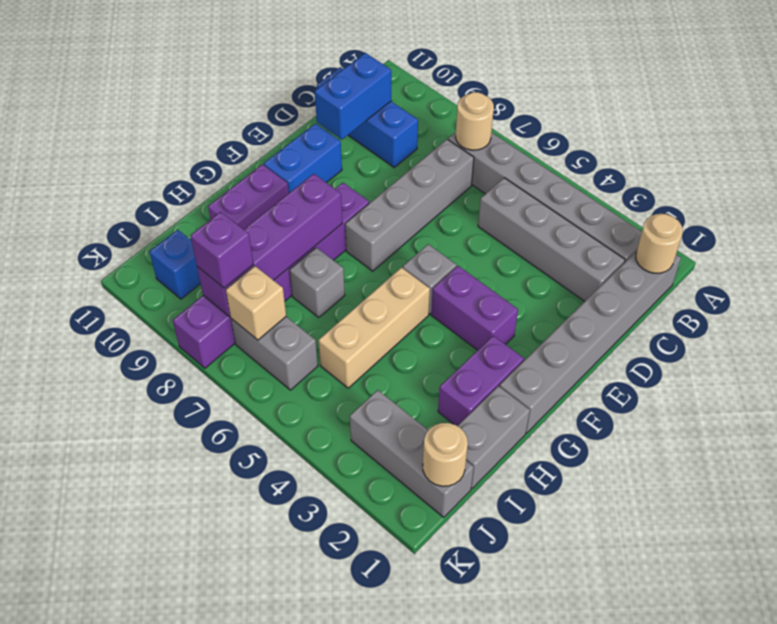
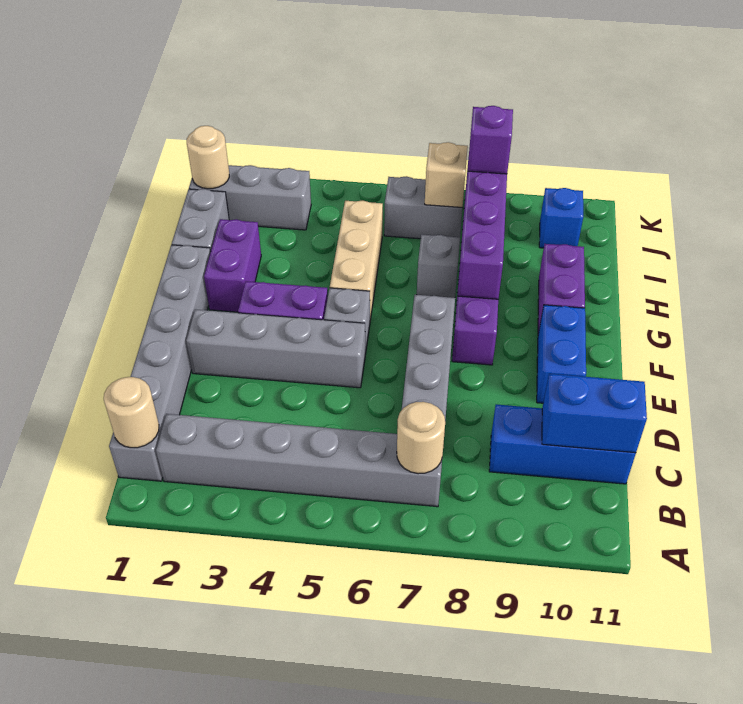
grey 1x4 brick [478,178,625,301] -> grey 1x4 brick moved to [186,309,365,388]
blue 1x2 brick [315,53,391,140] -> blue 1x2 brick turned to [542,374,647,453]

